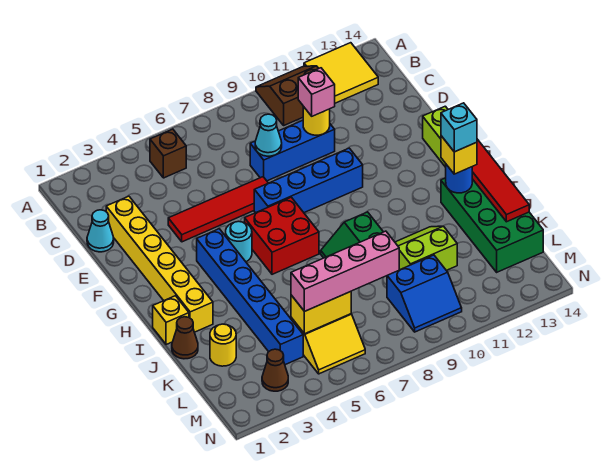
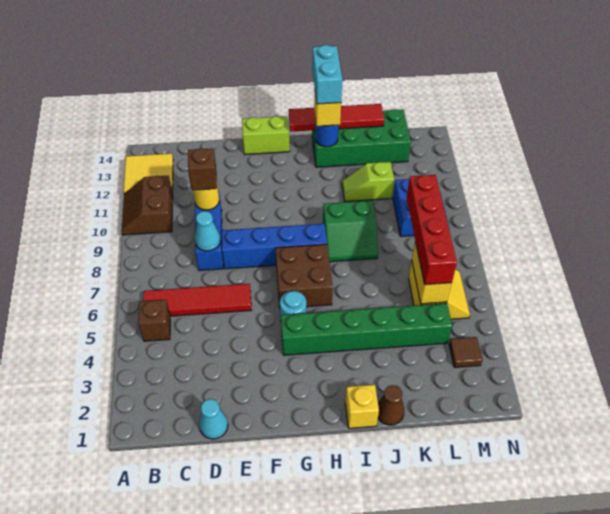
yellow 1x6 brick [106,196,213,332] -> none
pink 1x1 brick [298,68,335,116] -> brown 1x1 brick [188,148,217,190]
red 1x4 tile [168,177,268,242] -> red 1x4 tile turned to [143,284,251,316]
blue 1x4 brick [254,148,363,213] -> blue 1x4 brick turned to [222,224,327,269]
blue 1x6 brick [197,229,303,365] -> green 1x6 brick [281,303,452,355]
red 2x2 brick [245,197,319,274] -> brown 2x2 brick [276,244,333,307]
cyan 1x1 brick [441,103,477,152] -> cyan 1x2 brick [312,45,342,104]
lime 2x2 slope [395,226,457,270] -> lime 1x2 slope [342,162,394,202]
yellow 1x1 round brick [210,324,236,366] -> none
pink 1x4 brick [291,231,399,312] -> red 1x4 brick [407,175,457,285]
brown 1x1 cone [262,349,288,391] -> brown 1x1 tile [449,337,482,367]

